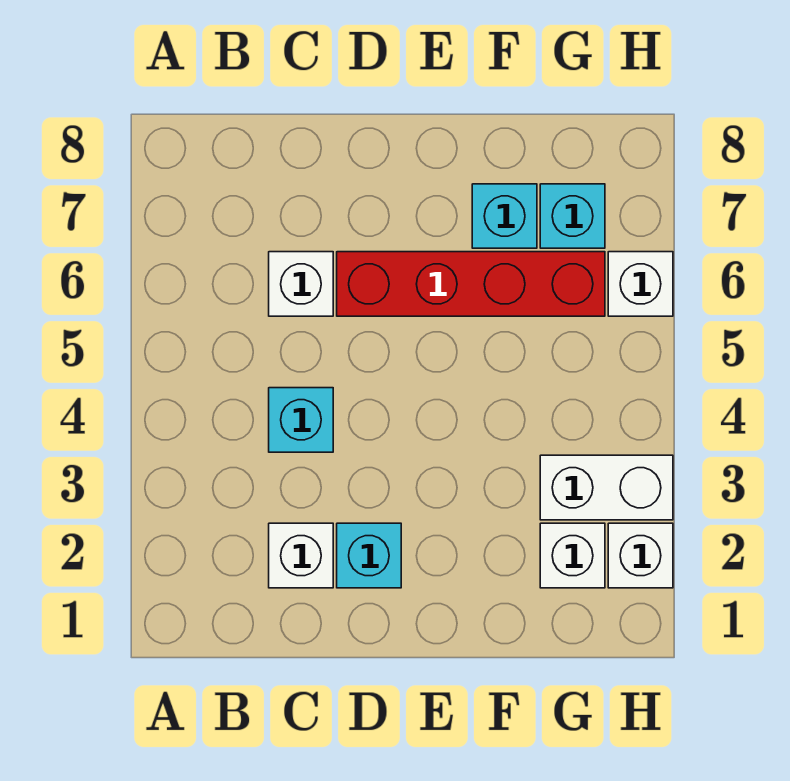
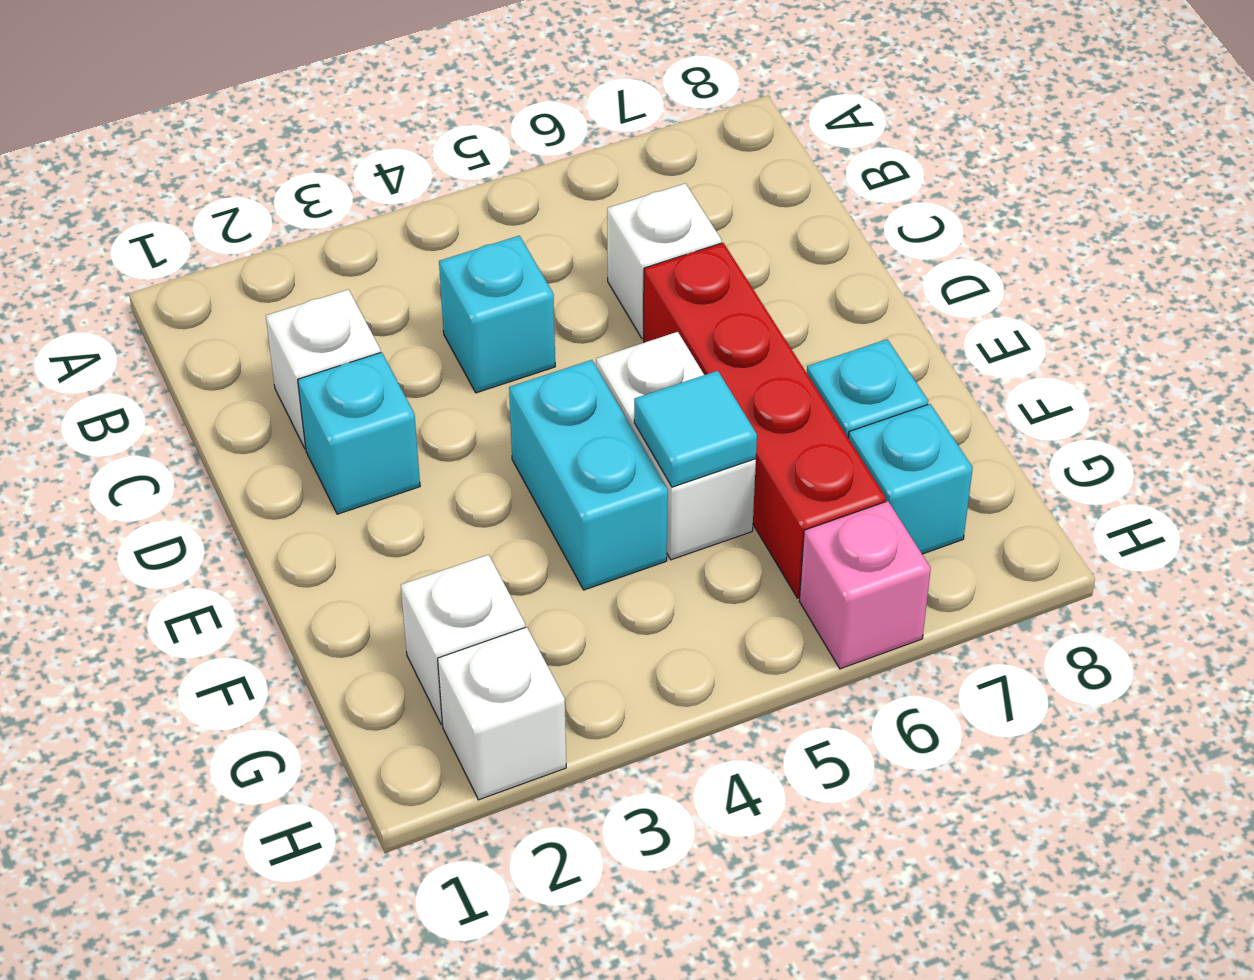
none -> cyan 1x2 brick [509,360,668,590]
none -> cyan 1x1 tile [634,371,757,487]
white 1x2 brick [540,455,673,520] -> white 1x2 brick moved to [596,332,756,560]
white 1x1 brick [608,252,673,316] -> pink 1x1 brick [799,501,931,669]

